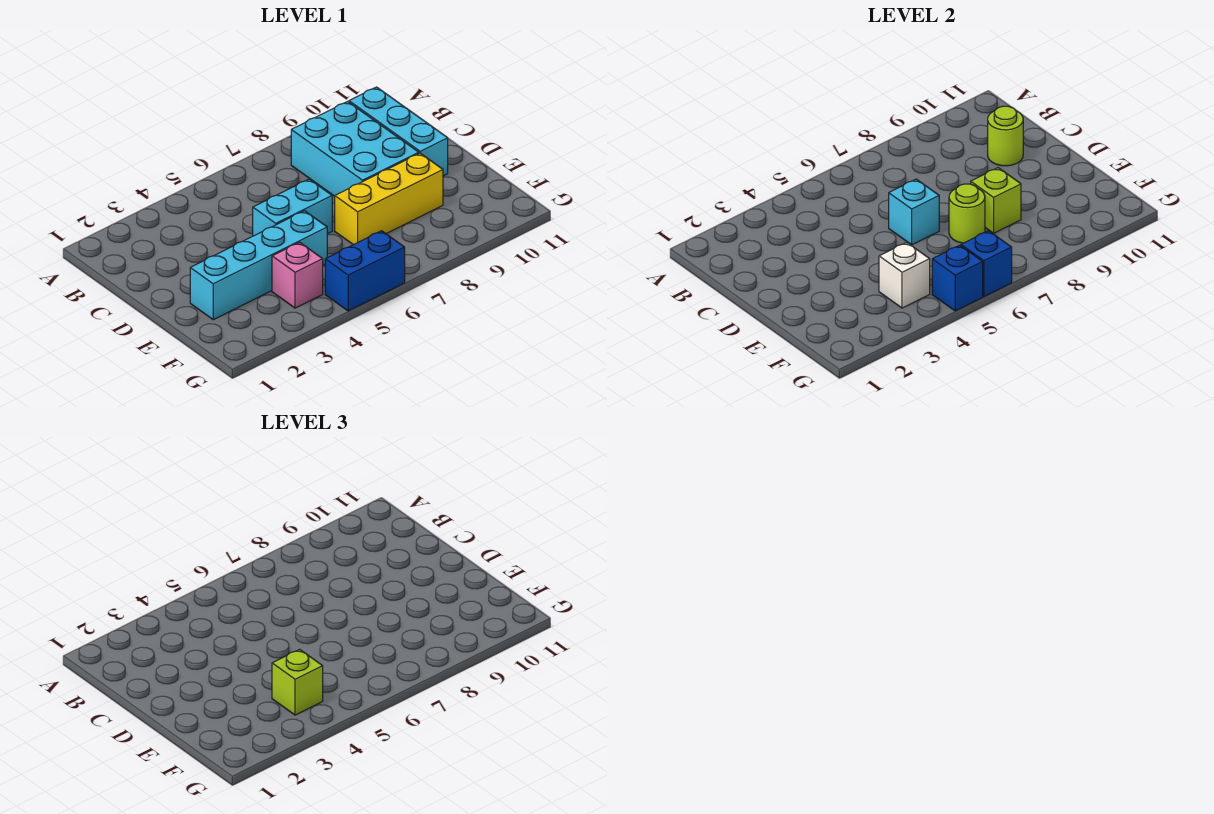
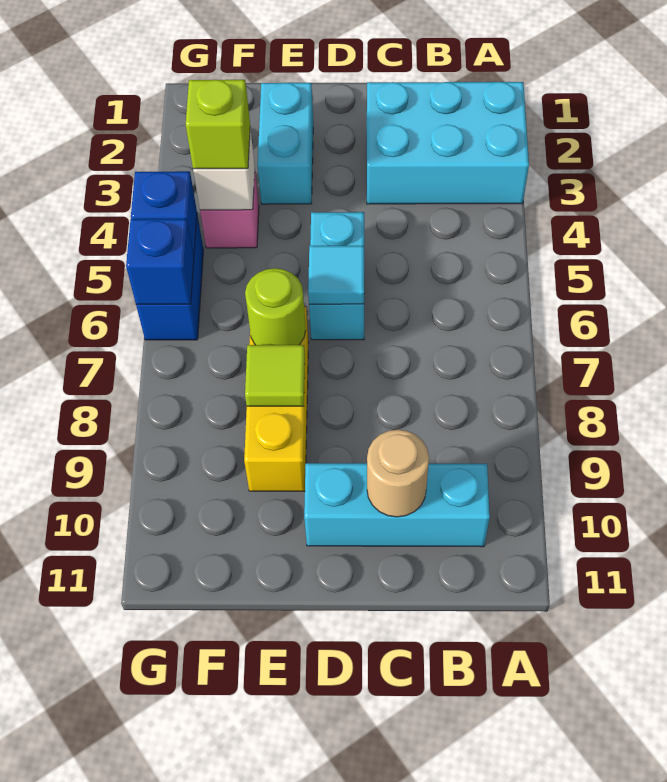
cyan 2x3 brick [291,102,419,196] -> cyan 2x3 brick moved to [367,82,529,204]
lime 1x1 round brick [988,106,1023,166] -> tan 1x1 round brick [367,430,429,517]
cyan 1x1 brick [889,179,939,245] -> cyan 1x1 tile [308,246,364,304]
cyan 1x4 brick [190,211,327,320] -> cyan 1x2 brick [258,83,313,204]
lime 1x1 brick [971,168,1021,233] -> lime 1x1 tile [245,345,305,406]

